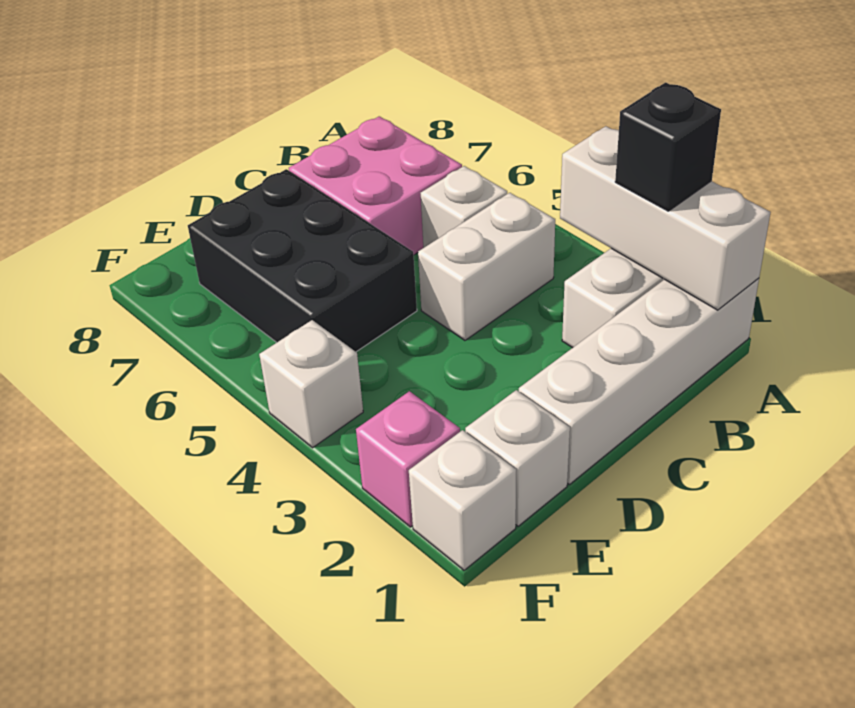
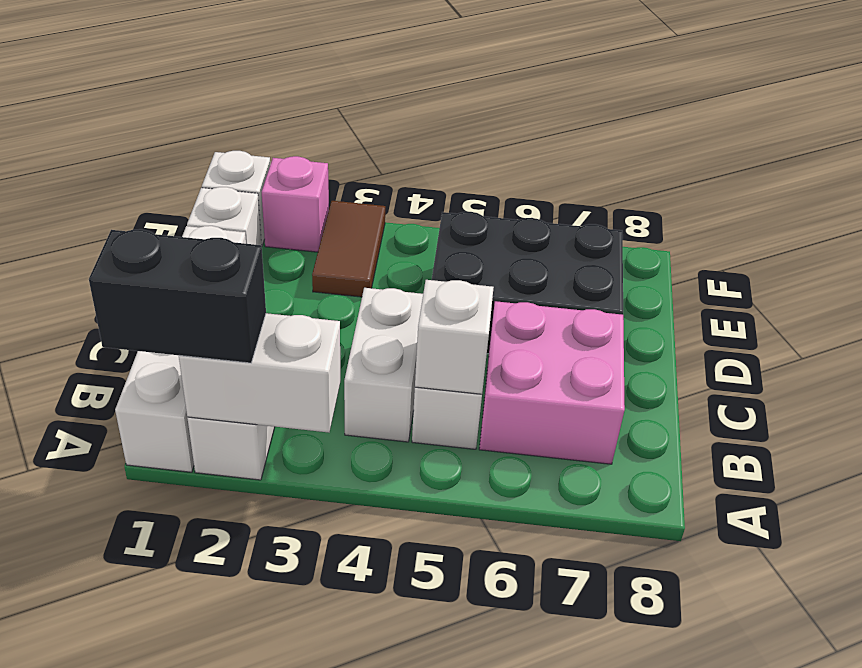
white 1x3 brick [560,126,771,310] -> white 1x2 brick [179,313,340,432]
black 1x1 brick [615,83,721,211] -> black 1x2 brick [89,229,266,363]
none -> brown 1x2 tile [312,201,385,297]
white 1x1 brick [259,320,363,448] -> white 1x1 brick moved to [415,280,494,394]

